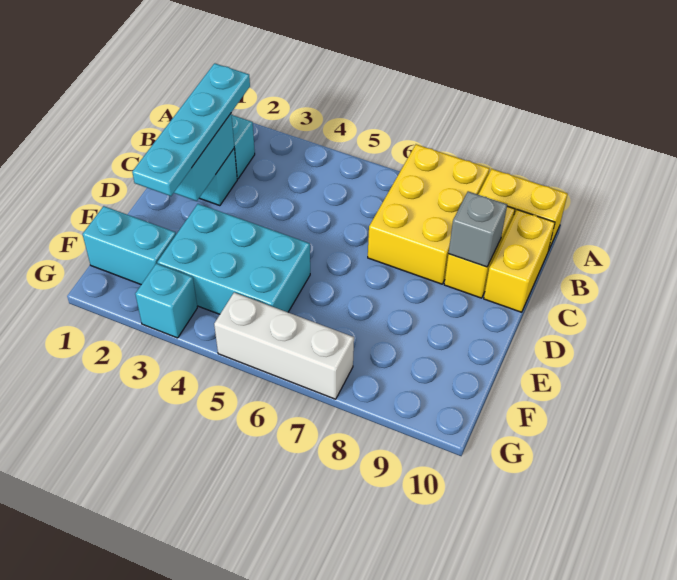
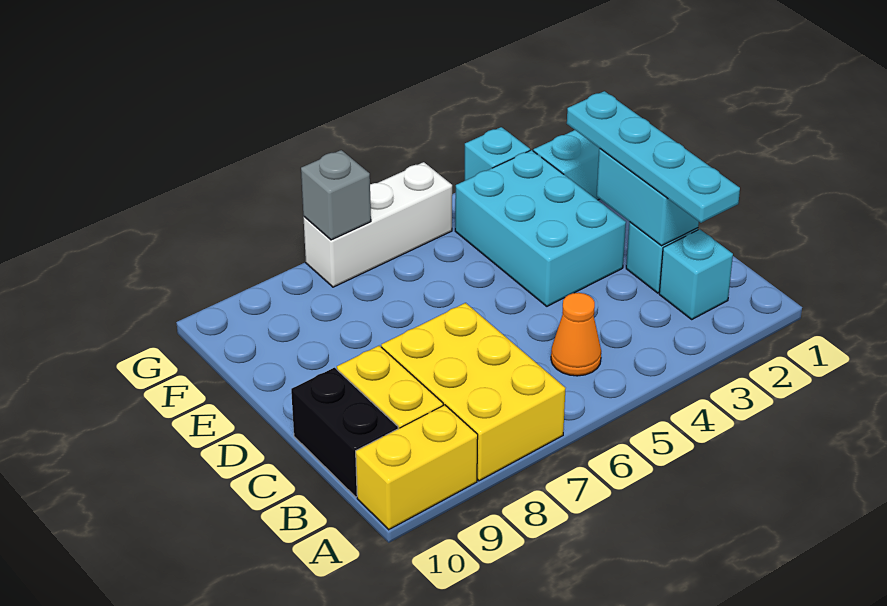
none -> orange 1x1 cone [551,293,601,376]
yellow 1x2 brick [484,210,555,312] -> black 1x2 brick [291,368,398,497]
grey 1x1 brick [449,191,507,267] -> grey 1x1 brick moved to [301,150,371,240]
cyan 2x3 brick [157,204,310,314] -> cyan 2x3 brick turned to [455,150,626,306]

